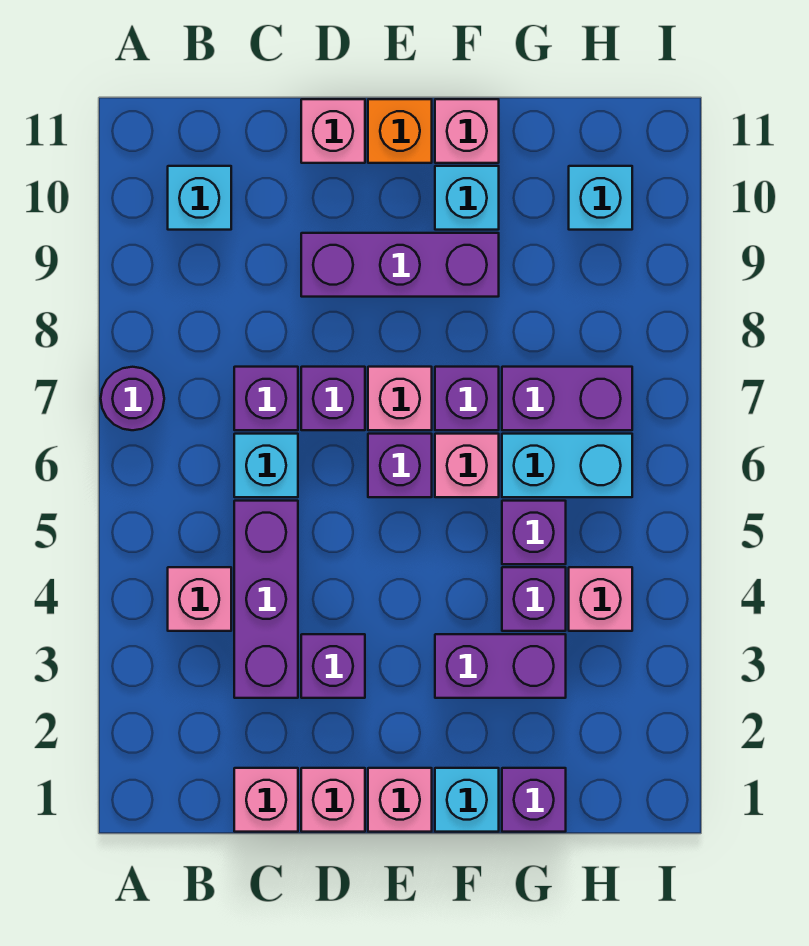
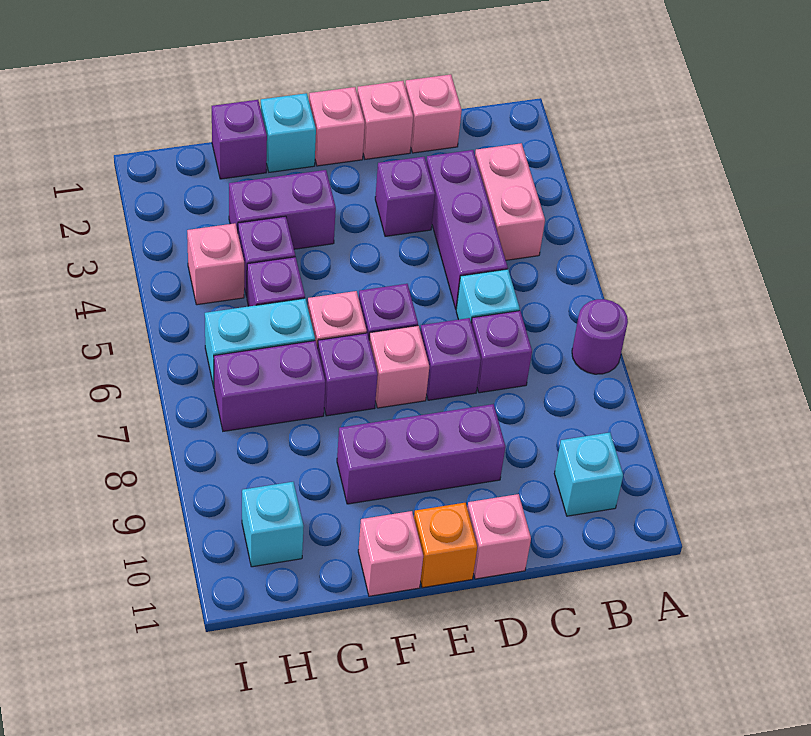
pink 1x1 brick [168,567,231,631] -> pink 1x2 brick [475,143,545,260]
cyan 1x1 brick [435,166,499,230] -> none

